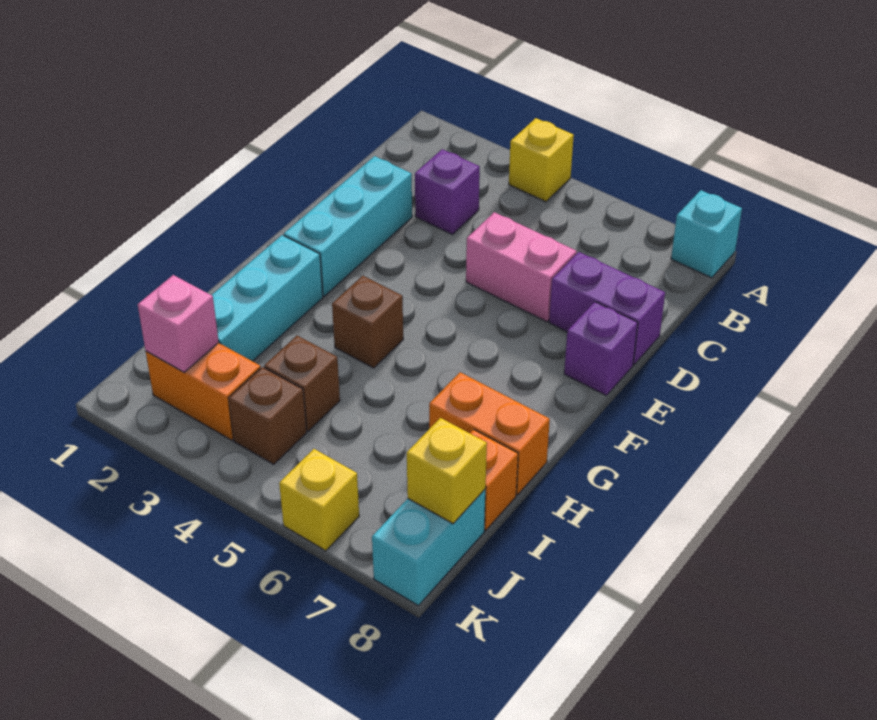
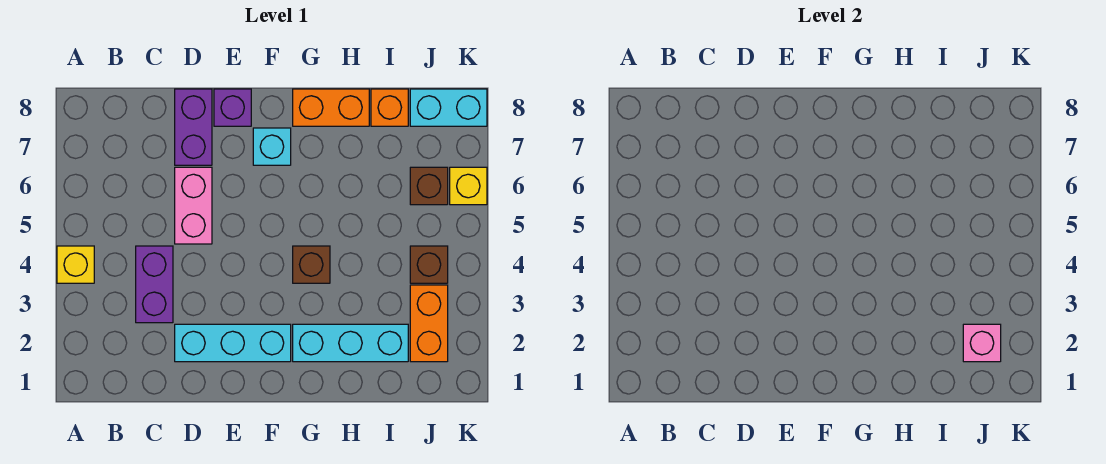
cyan 1x1 brick [671,190,742,278] -> cyan 1x1 brick moved to [253,128,291,165]
purple 1x1 brick [415,149,480,234] -> purple 1x2 brick [136,246,173,323]
orange 1x2 brick [429,372,550,495] -> orange 1x2 brick turned to [293,89,369,126]
brown 1x1 brick [264,336,340,431] -> brown 1x1 brick moved to [410,167,448,205]
yellow 1x1 brick [407,418,487,524] -> none

